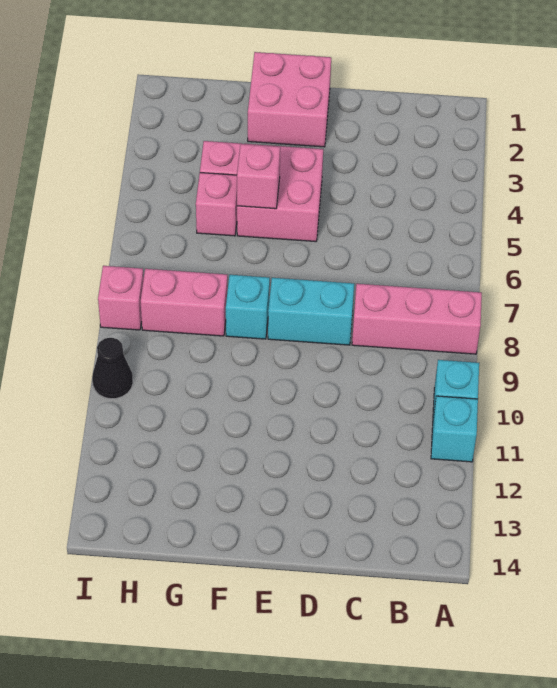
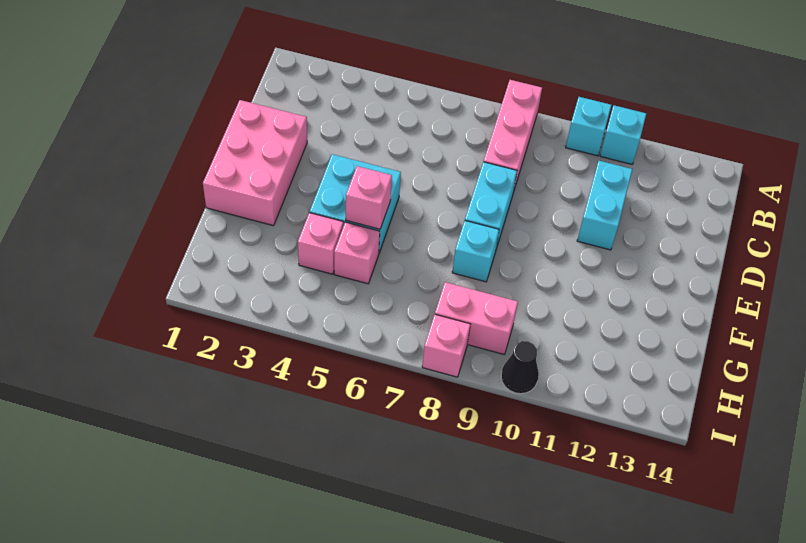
none -> cyan 1x2 brick [577,161,632,250]
pink 2x2 brick [248,52,331,147] -> pink 2x3 brick [203,100,307,226]
pink 2x2 brick [237,144,323,242] -> cyan 2x2 brick [310,154,401,253]
pink 1x2 brick [141,269,228,336] -> pink 1x2 brick turned to [435,282,518,355]

